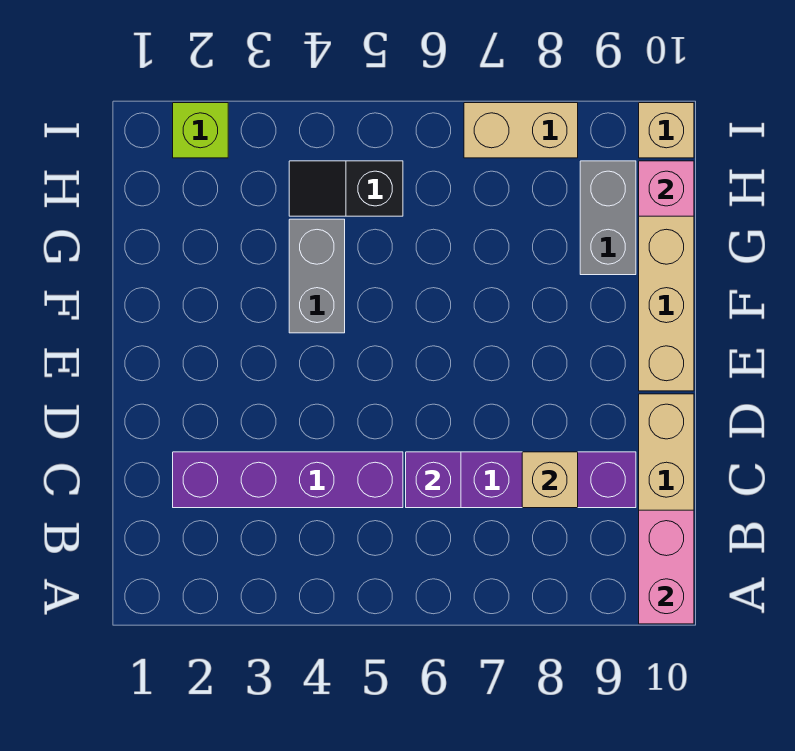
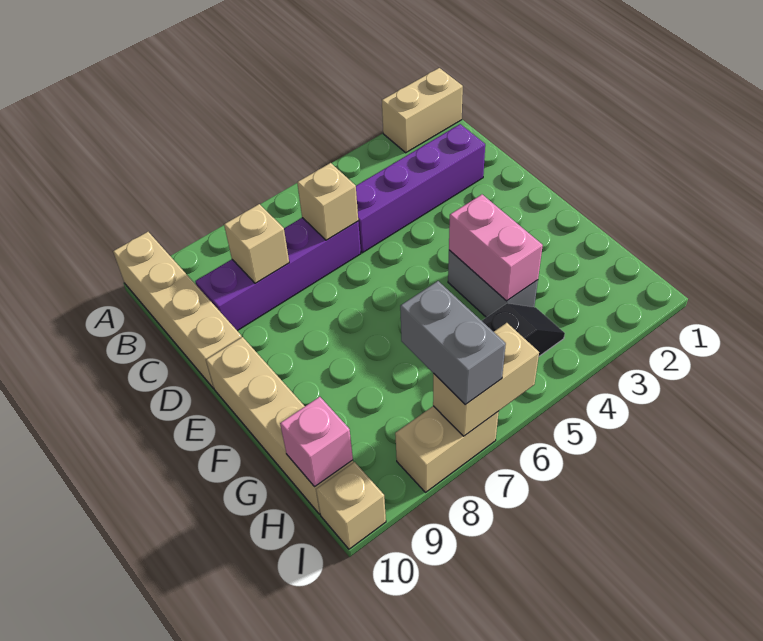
none -> tan 1x2 brick [382,68,463,153]
pink 1x2 brick [639,510,694,624] -> pink 1x2 brick moved to [449,195,543,301]
purple 1x1 brick [406,452,461,508] -> tan 1x1 brick [297,163,358,240]
grey 1x2 brick [580,161,636,275] -> grey 1x2 brick moved to [400,281,506,405]
lime 1x1 brick [173,103,228,158] -> none
none -> tan 1x2 brick [433,323,539,436]

